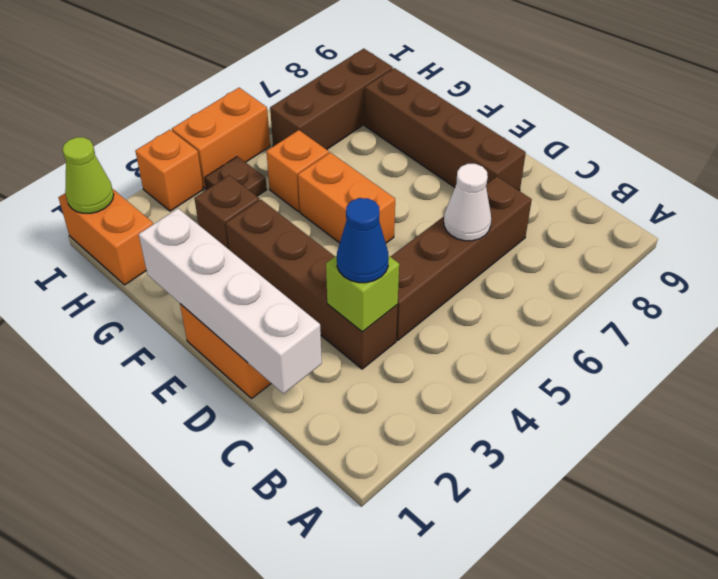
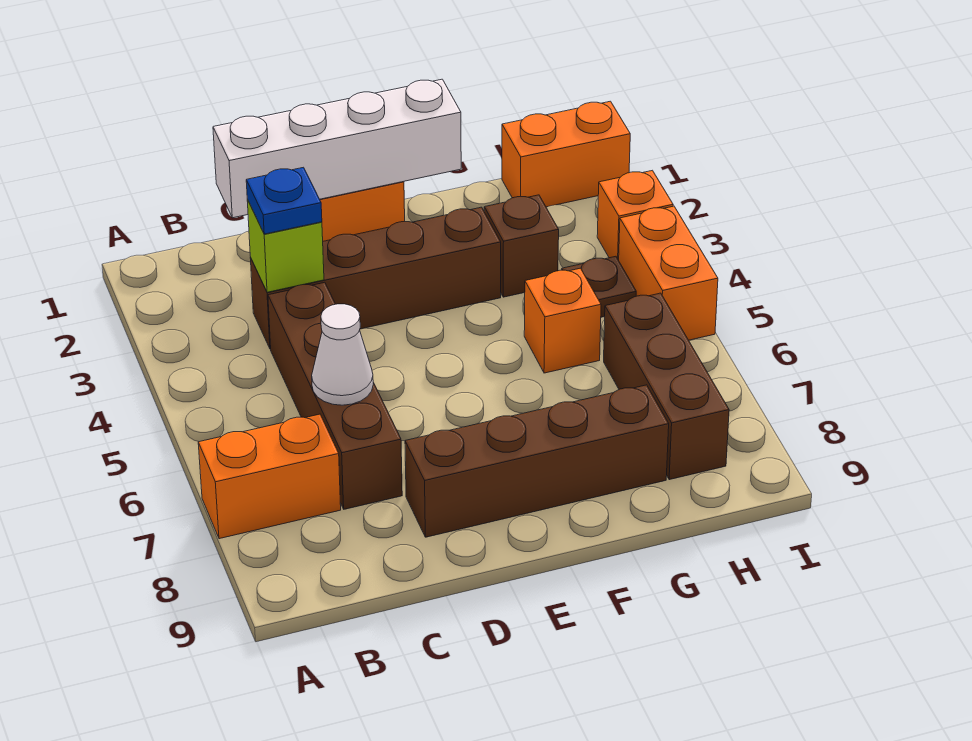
blue 1x1 cone [337,198,389,283] -> blue 1x1 plate [246,167,322,234]
orange 1x2 brick [298,153,395,243] -> orange 1x2 brick moved to [198,414,341,539]
lime 1x1 cone [63,137,114,213] -> none

